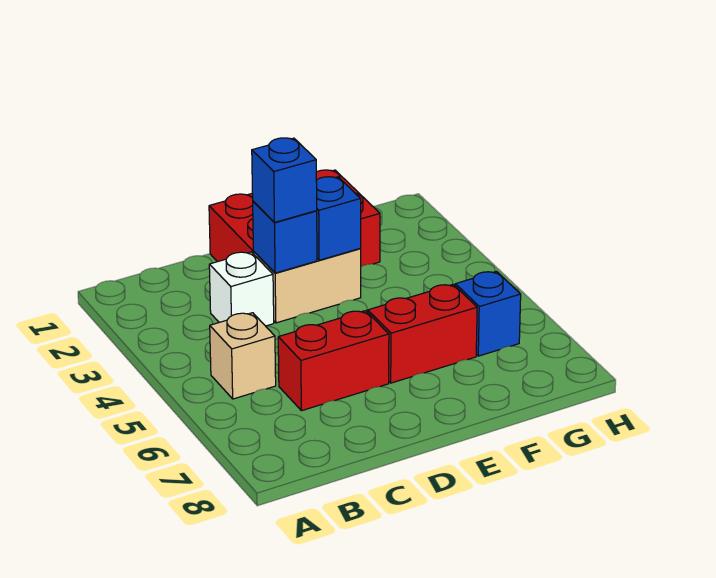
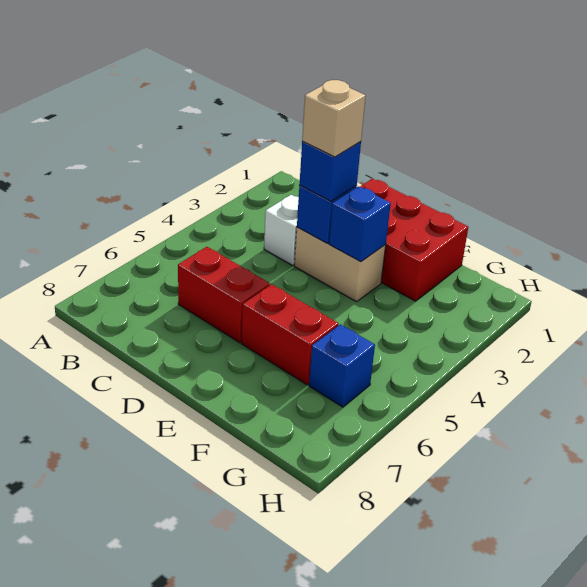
tan 1x1 brick [210,313,276,399] -> tan 1x1 brick moved to [302,80,366,157]

